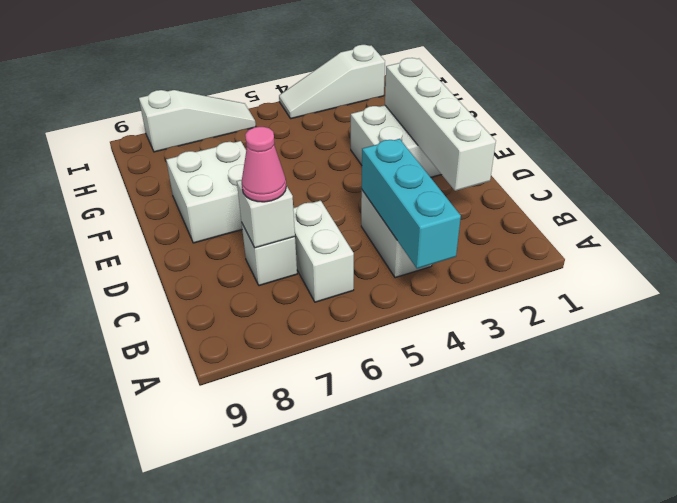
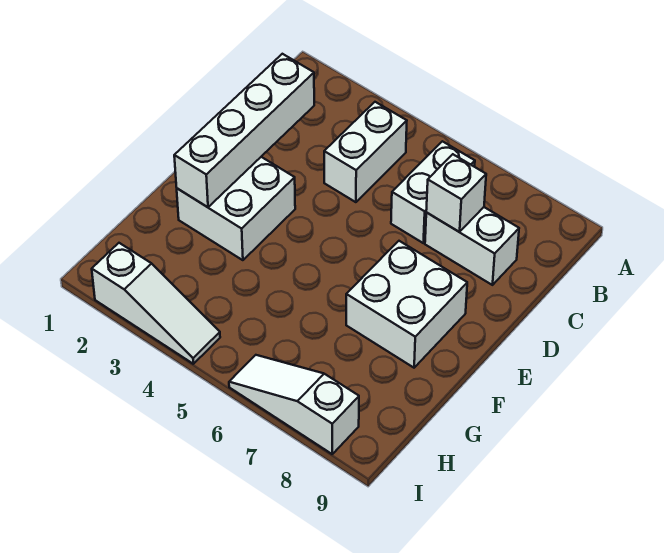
cyan 1x3 brick [362,139,461,269] -> none
white 1x1 brick [242,224,297,286] -> white 1x2 brick [425,207,519,285]
pink 1x1 cone [242,127,286,202] -> none

